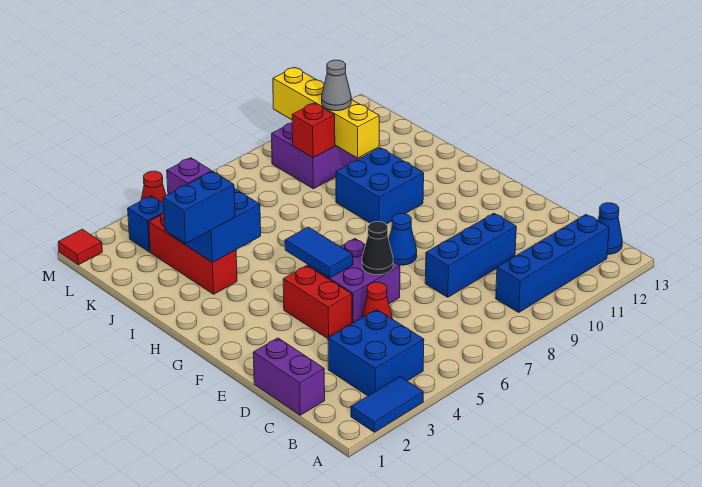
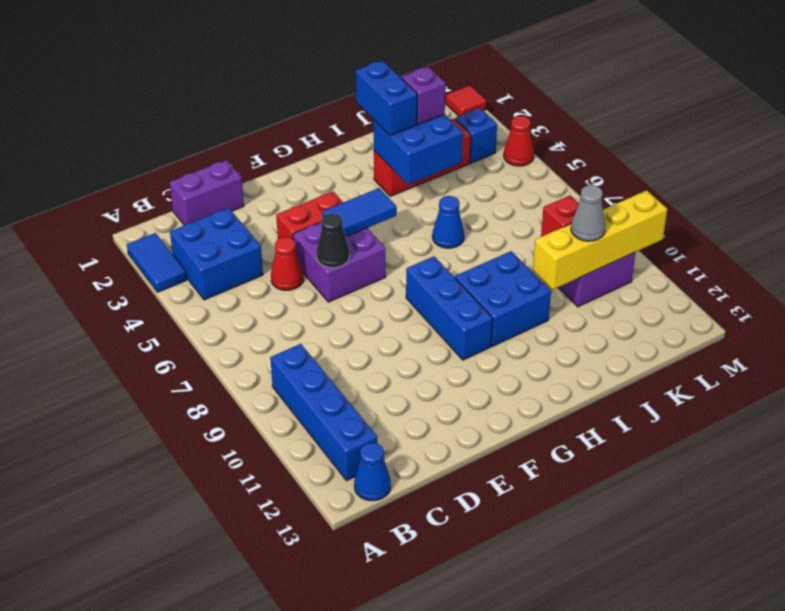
blue 1x3 brick [425,213,516,297] -> blue 1x3 brick moved to [406,256,492,360]
blue 1x1 cone [389,214,417,265] -> blue 1x1 cone moved to [432,196,464,248]

